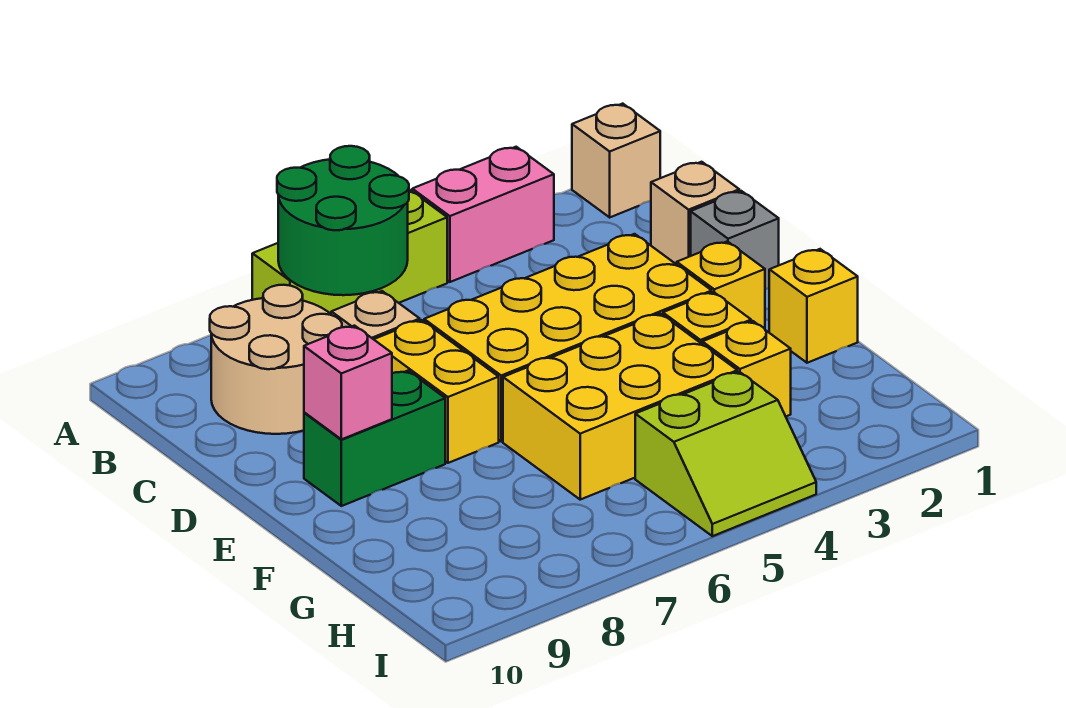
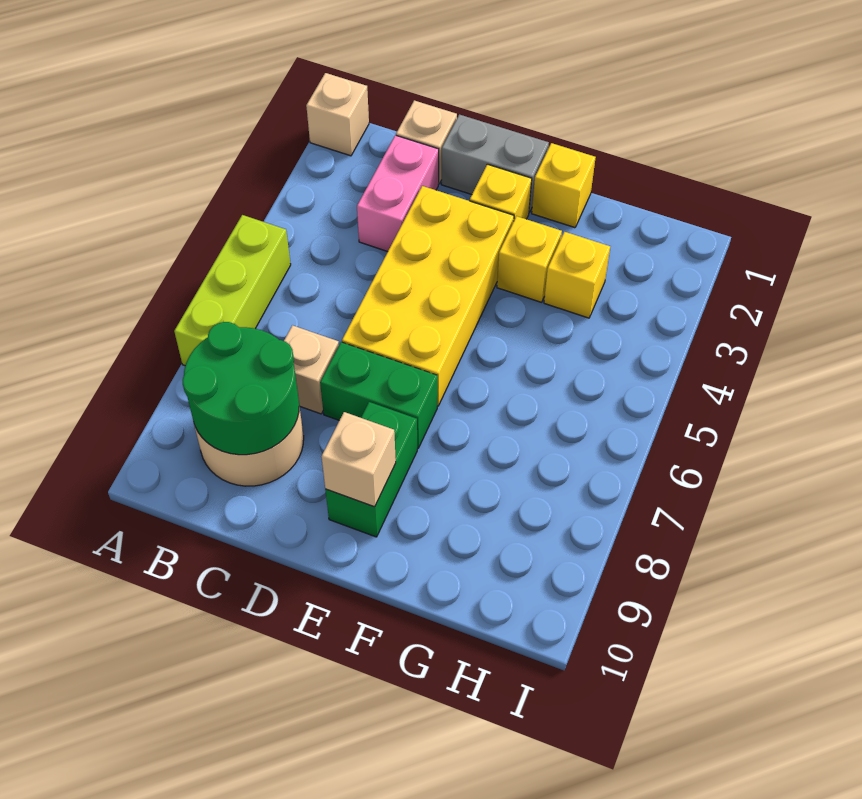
pink 1x2 brick [412,147,554,282] -> pink 1x2 brick moved to [357,135,439,252]
green 2x2 round brick [277,146,409,295] -> green 2x2 round brick moved to [183,322,299,455]
grey 1x1 brick [691,191,779,289] -> grey 1x2 brick [441,114,549,213]
yellow 1x2 brick [374,320,499,463] -> green 1x2 brick [320,342,438,448]
pink 1x1 brick [304,326,392,439] -> tan 1x1 brick [322,412,396,507]
yellow 2x3 brick [503,314,737,500] -> none
lime 2x2 slope [635,372,816,536] -> none

